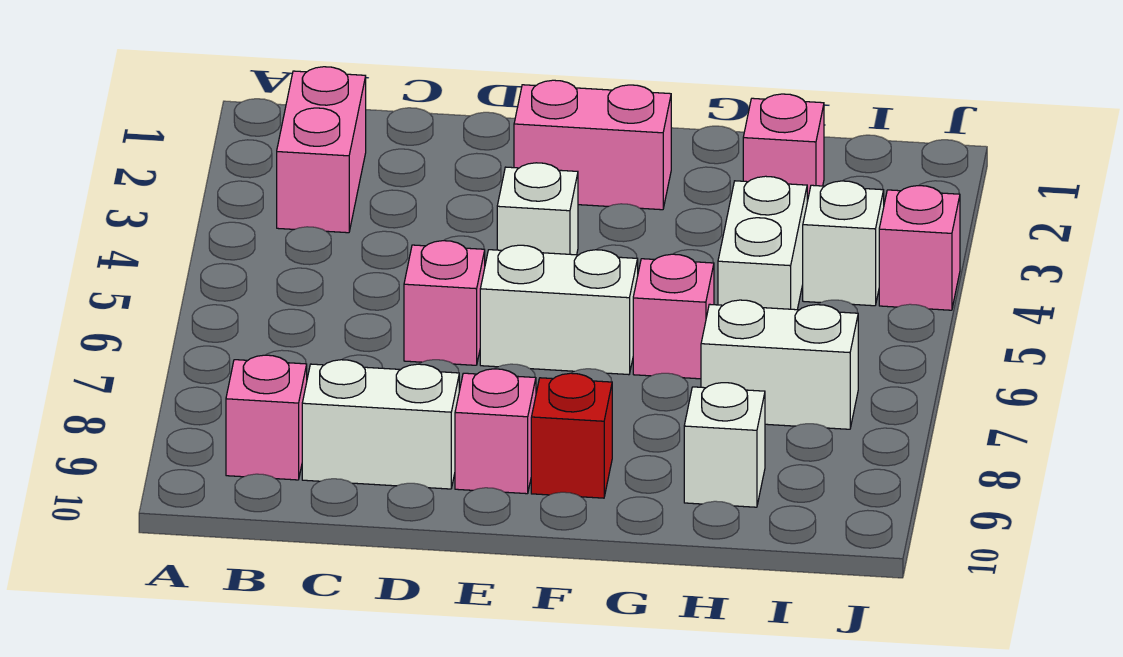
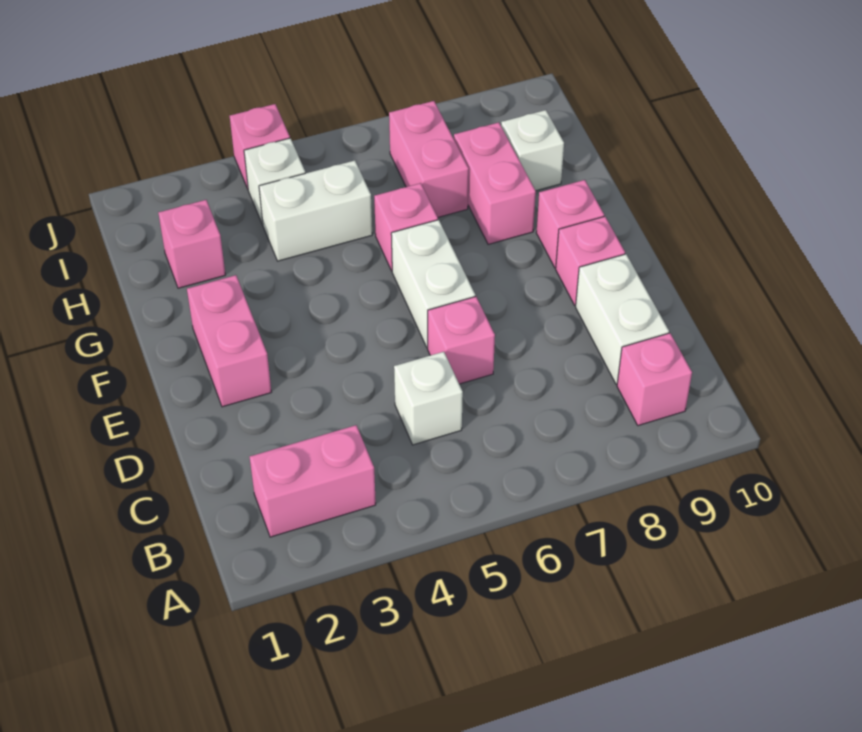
white 1x1 brick [497,163,578,255] -> white 1x1 brick moved to [394,352,463,445]
red 1x1 brick [531,373,612,498] -> pink 1x1 brick [536,180,604,268]
none -> pink 1x2 brick [454,122,536,244]
white 1x2 brick [701,300,858,429] -> pink 1x2 brick [389,101,469,217]

